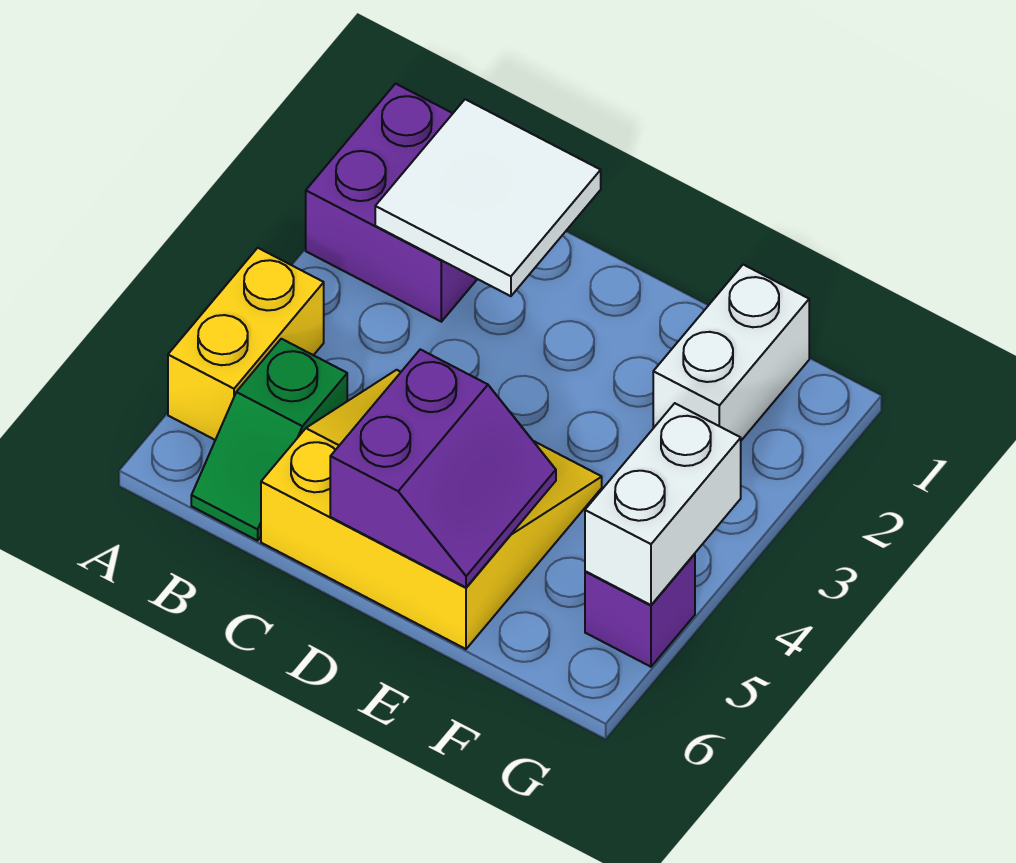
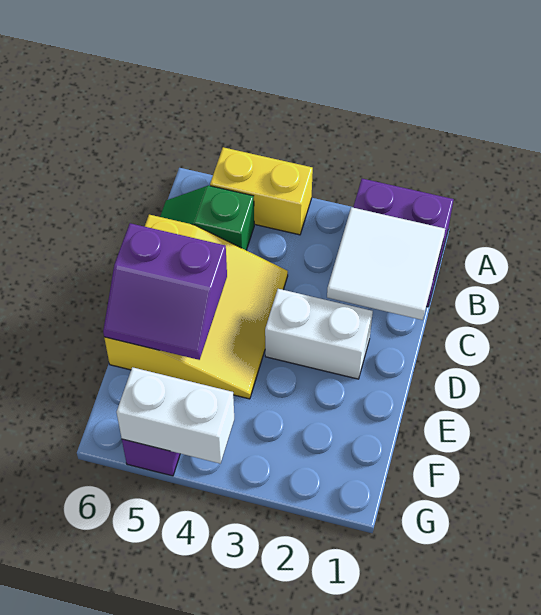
white 1x2 brick [653,265,809,440] -> white 1x2 brick moved to [265,289,373,379]

